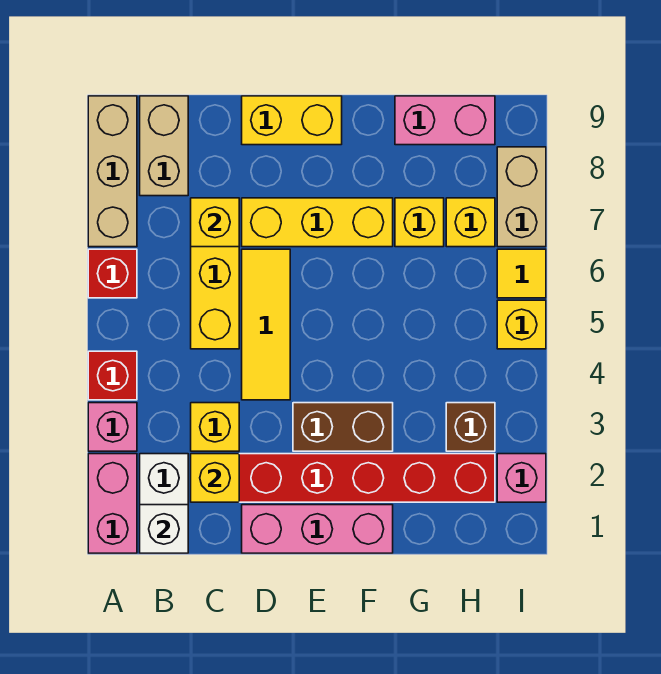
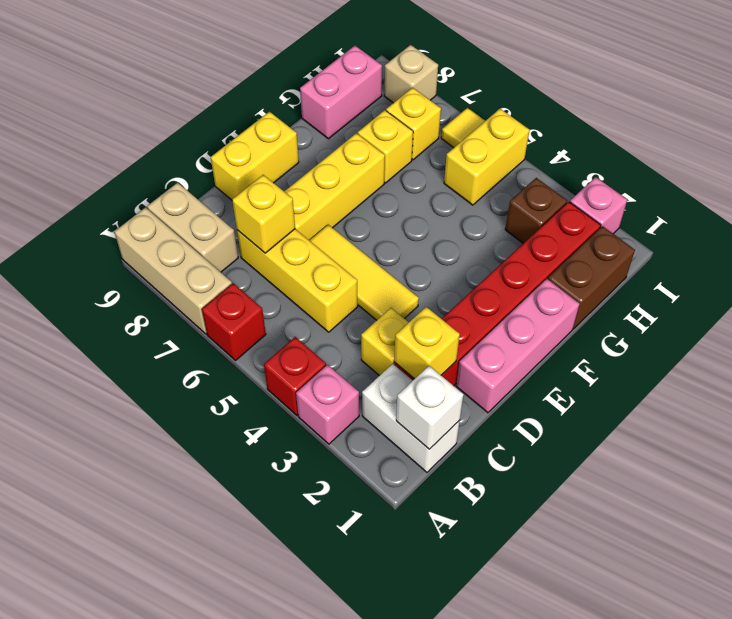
pink 1x2 brick [88,454,137,553] -> none
brown 1x2 brick [293,403,393,451] -> brown 1x2 brick moved to [548,226,635,329]
yellow 1x1 brick [497,300,546,349] -> yellow 1x2 brick [444,109,530,205]
tan 1x2 brick [497,147,546,247] -> tan 1x1 brick [384,45,438,103]

